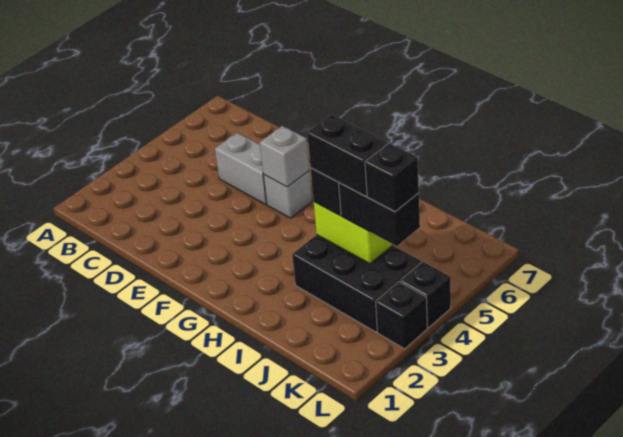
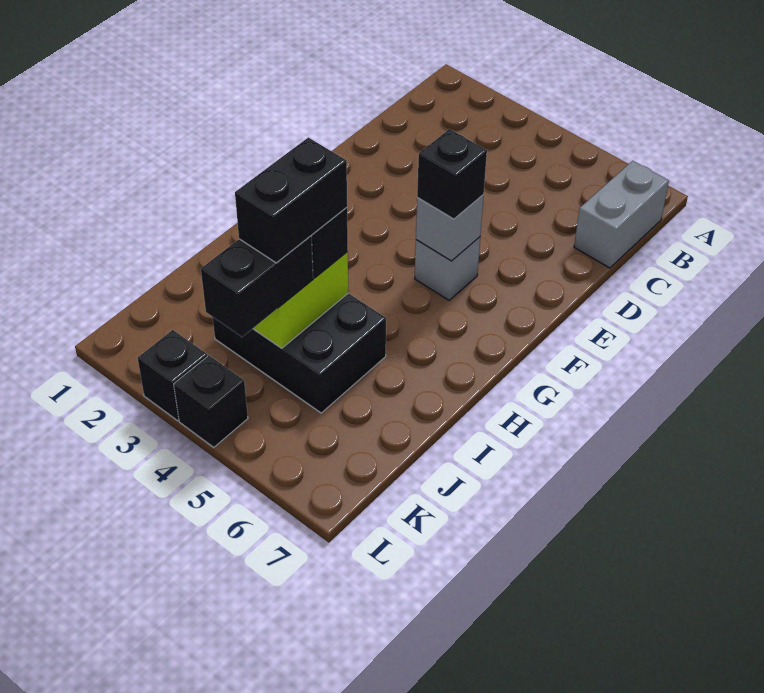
grey 1x2 brick [215,133,267,204] -> grey 1x2 brick moved to [574,161,669,268]
black 2x3 brick [292,235,421,332] -> black 2x3 brick turned to [213,293,386,413]
black 1x1 brick [365,143,419,212] -> black 1x1 brick moved to [417,129,487,219]

